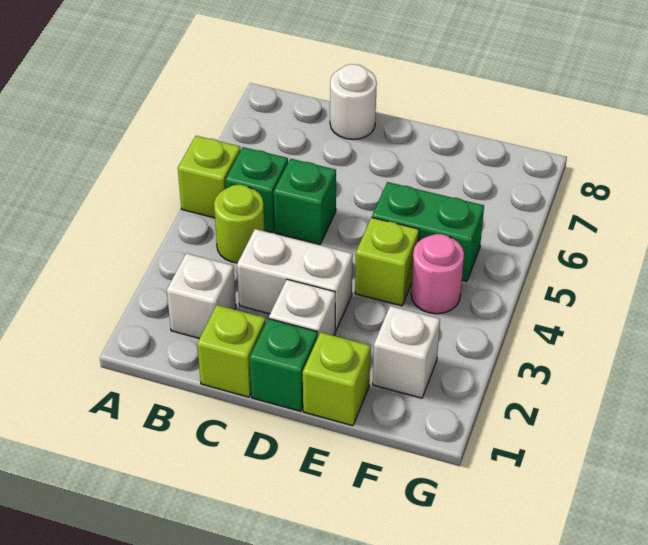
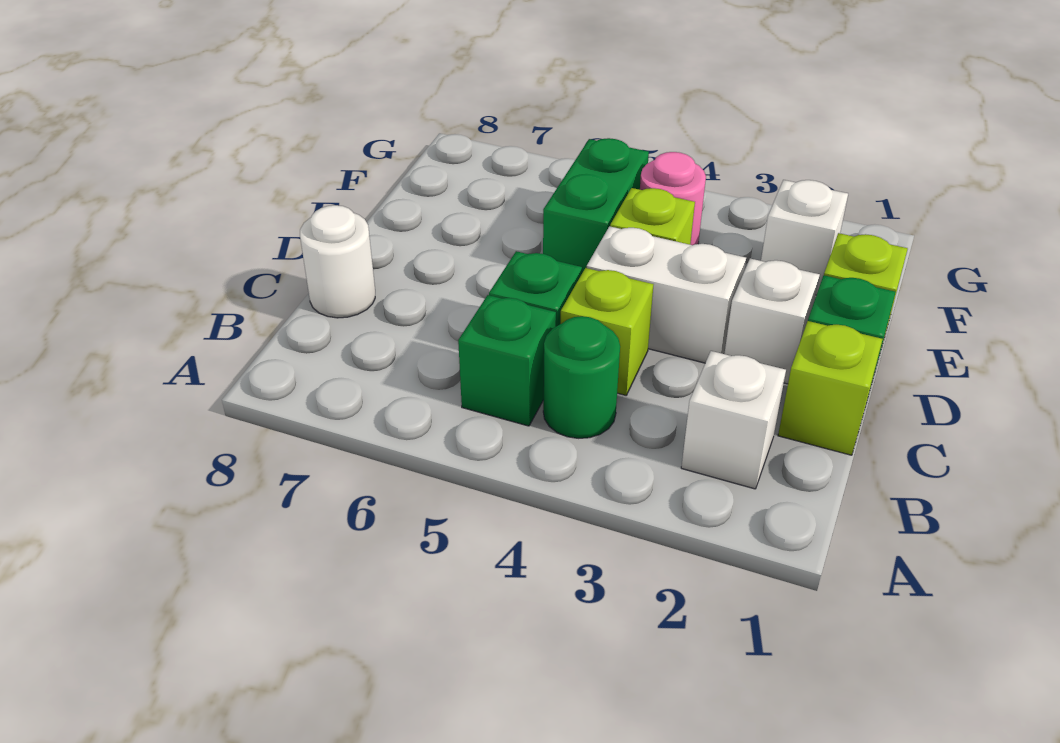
lime 1x1 brick [178,136,241,218] -> lime 1x1 brick moved to [561,268,654,395]
lime 1x1 round brick [214,185,265,263] -> green 1x1 round brick [543,316,620,438]
white 1x2 brick [237,229,353,331] -> white 1x2 brick turned to [587,226,746,363]

